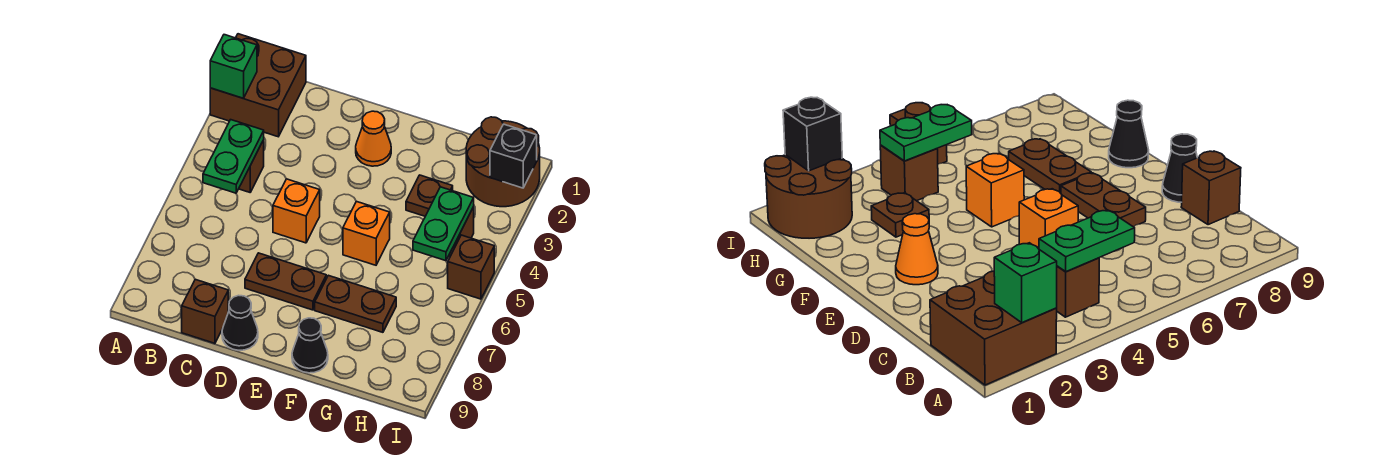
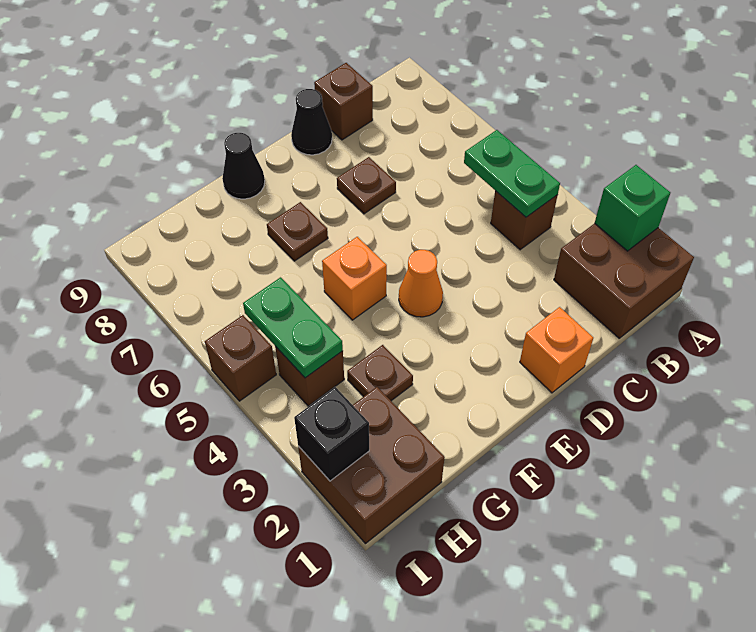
orange 1x1 brick [273,179,320,243] -> orange 1x1 brick moved to [520,307,593,393]
brown 1x2 plate [245,253,326,310] -> brown 1x1 plate [337,157,396,214]
orange 1x1 cone [356,111,391,166] -> orange 1x1 cone moved to [399,250,443,317]
brown 1x2 plate [315,275,396,332] -> brown 1x1 plate [267,202,328,261]
brown 2x2 round brick [466,117,540,207] -> brown 2x2 brick [298,387,445,544]

